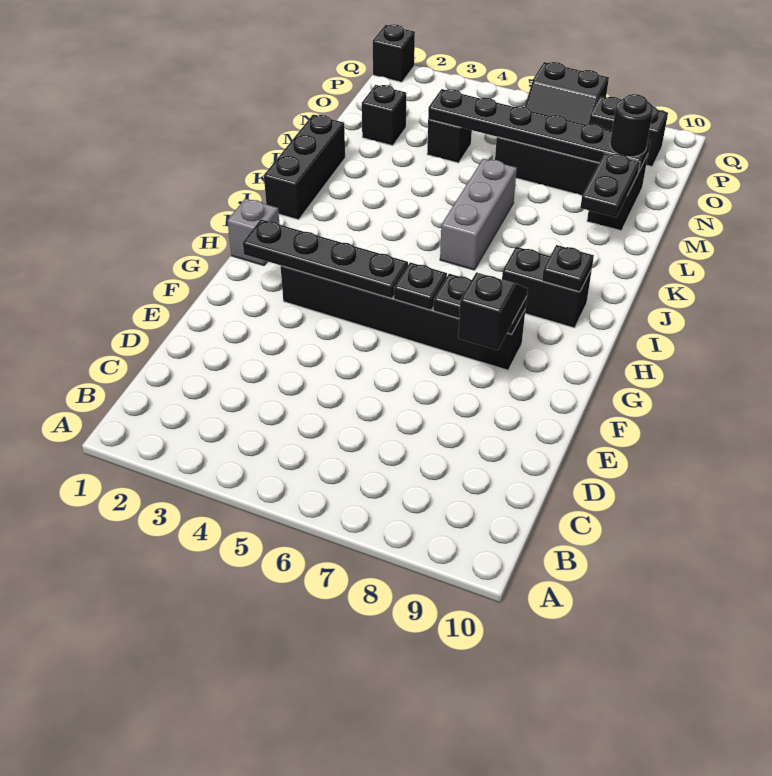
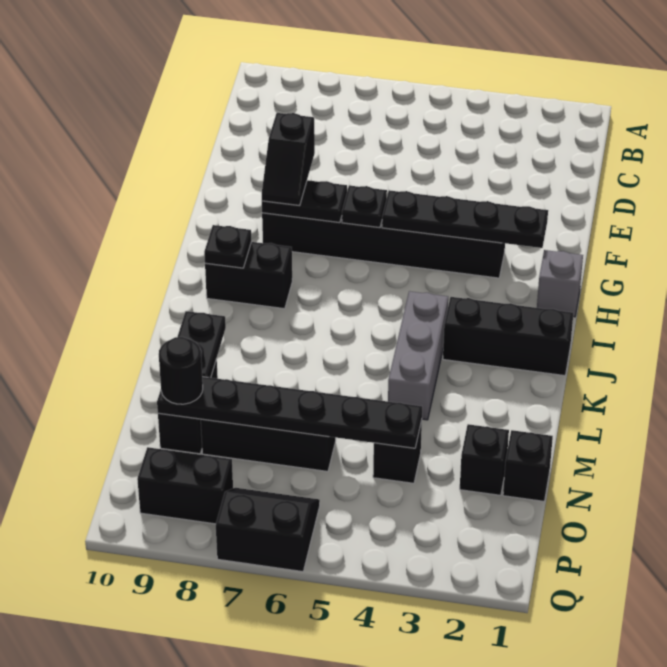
black 1x3 brick [264,115,345,220] -> black 1x3 brick turned to [443,297,573,376]
grey 1x3 brick [440,159,517,270] -> grey 1x3 brick moved to [388,291,448,420]
black 1x1 brick [373,24,415,82] -> black 1x1 brick moved to [503,430,553,501]

